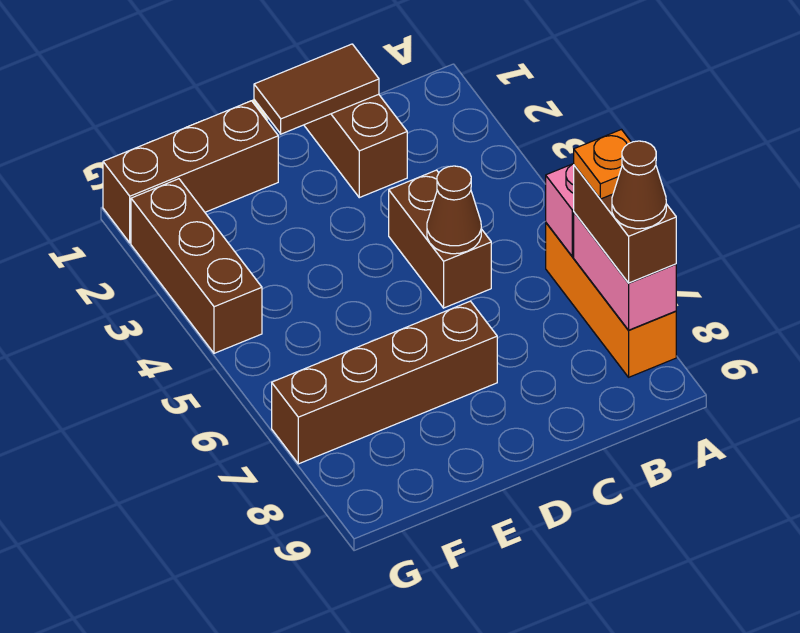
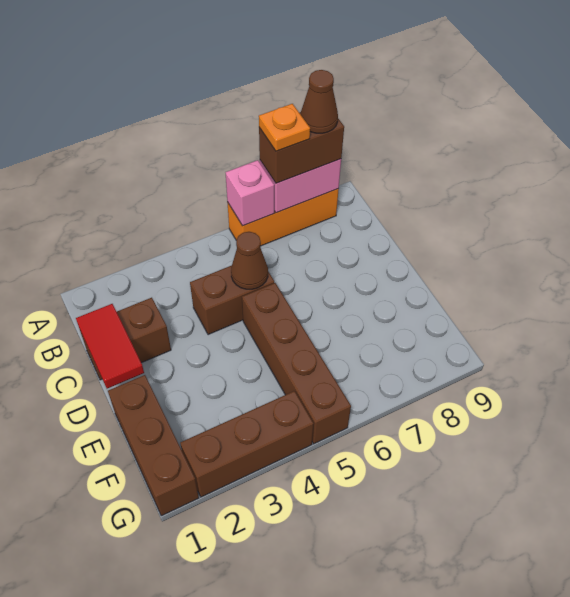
brown 1x2 tile [254,44,379,134] -> red 1x2 tile [76,304,144,389]
brown 1x4 brick [272,301,497,464] -> brown 1x4 brick moved to [242,283,351,444]

